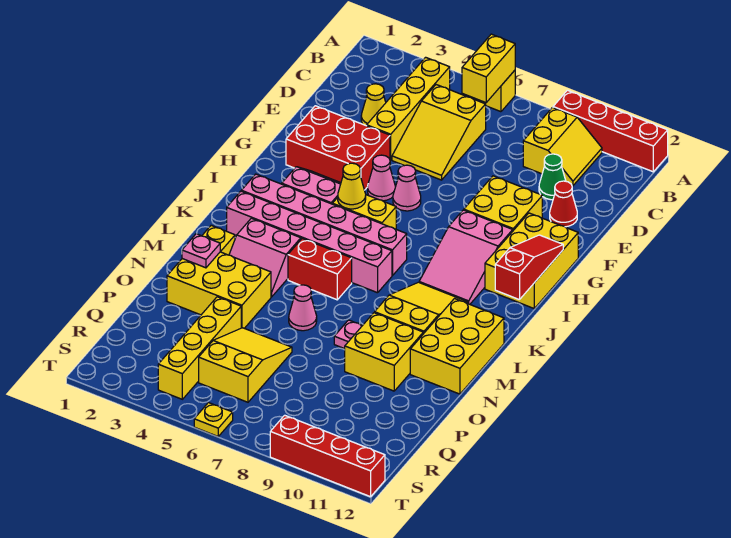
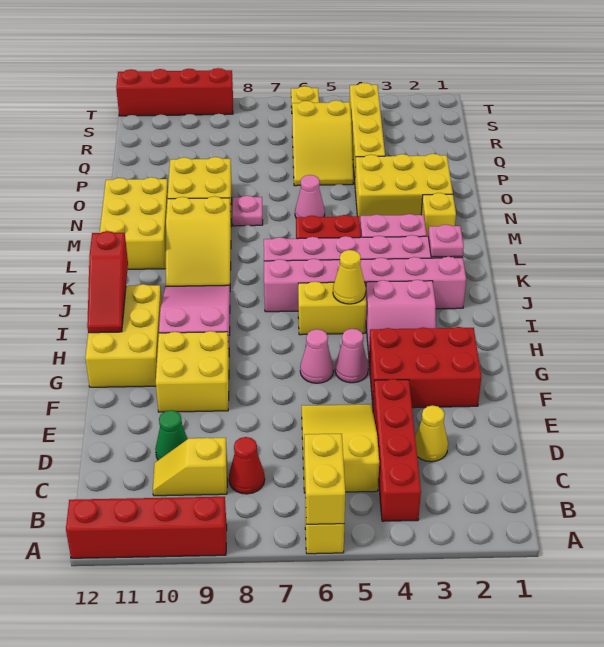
yellow 1x4 brick [367,57,450,160] -> red 1x4 brick [373,379,421,521]
yellow 2x2 slope [523,108,602,186] -> yellow 1x2 slope [153,438,227,496]
red 1x1 cone [550,181,577,227] -> red 1x1 cone moved to [229,437,265,494]
pink 1x1 plate [182,234,220,268] -> pink 1x1 plate moved to [428,225,464,257]

